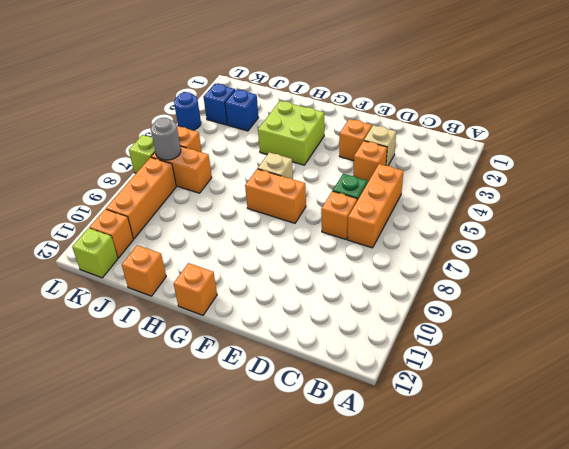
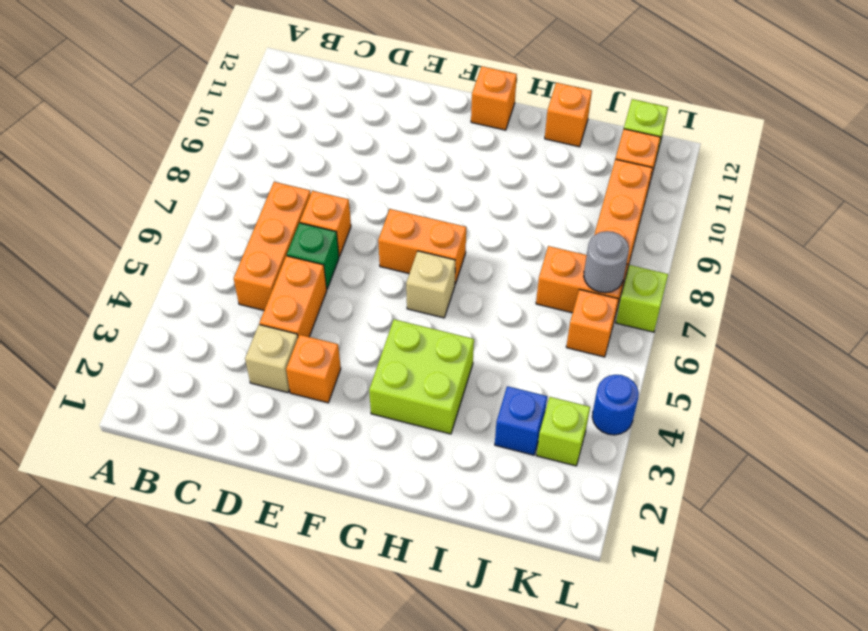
orange 1x1 brick [353,141,387,182] -> orange 1x2 brick [259,256,327,337]
blue 1x1 brick [204,84,235,125] -> lime 1x1 brick [536,397,590,466]

